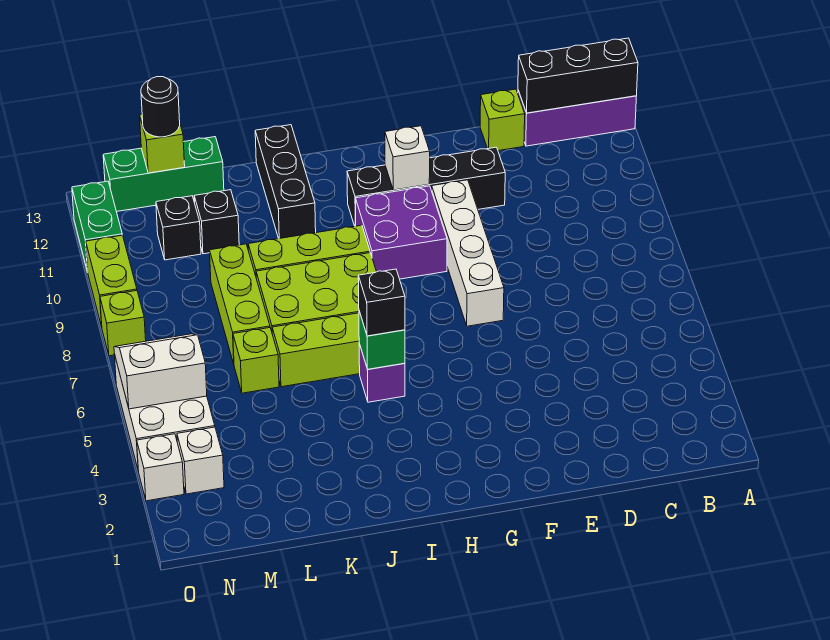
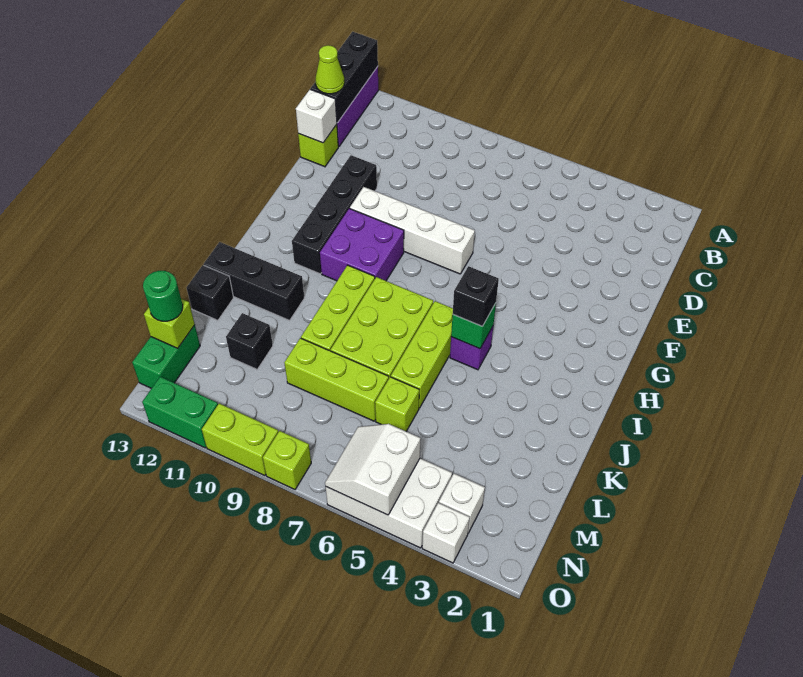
none -> lime 1x1 cone [315,45,344,94]
white 1x1 brick [385,126,430,190] -> white 1x1 brick moved to [296,89,337,143]
green 1x3 brick [103,137,224,212] -> green 1x2 brick [132,325,200,388]
black 1x1 brick [156,196,201,260] -> black 1x1 brick moved to [187,265,233,320]
black 1x1 round brick [141,77,180,137] -> green 1x1 round brick [143,271,183,321]

